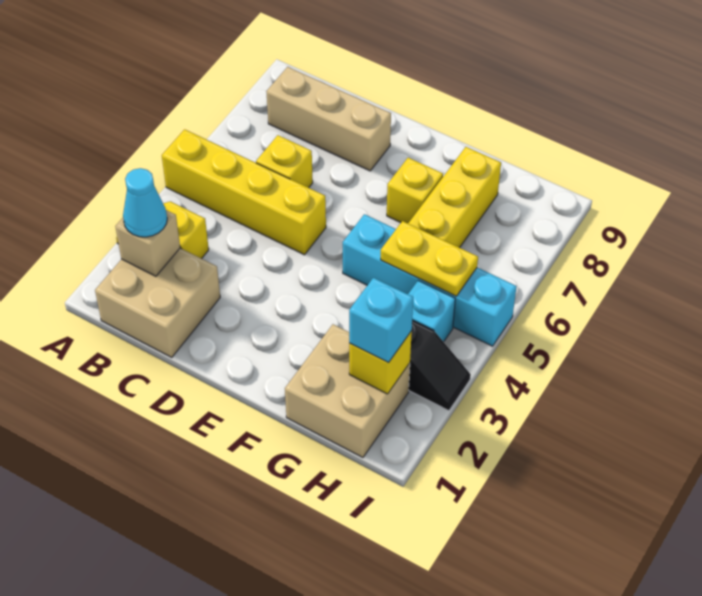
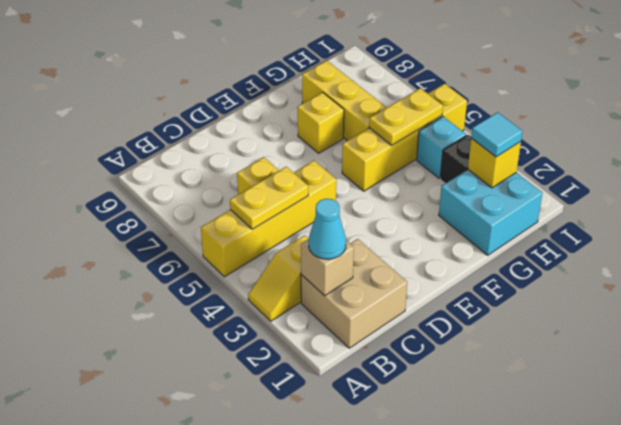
none -> yellow 1x2 plate [230,167,308,229]
tan 1x3 brick [266,67,391,171] -> none
cyan 1x4 brick [343,214,517,346] -> yellow 1x4 brick [342,84,467,191]
tan 2x2 brick [285,324,410,458] -> cyan 2x2 brick [439,170,542,255]
cyan 1x1 brick [349,278,413,363] -> cyan 1x1 tile [471,112,522,157]

